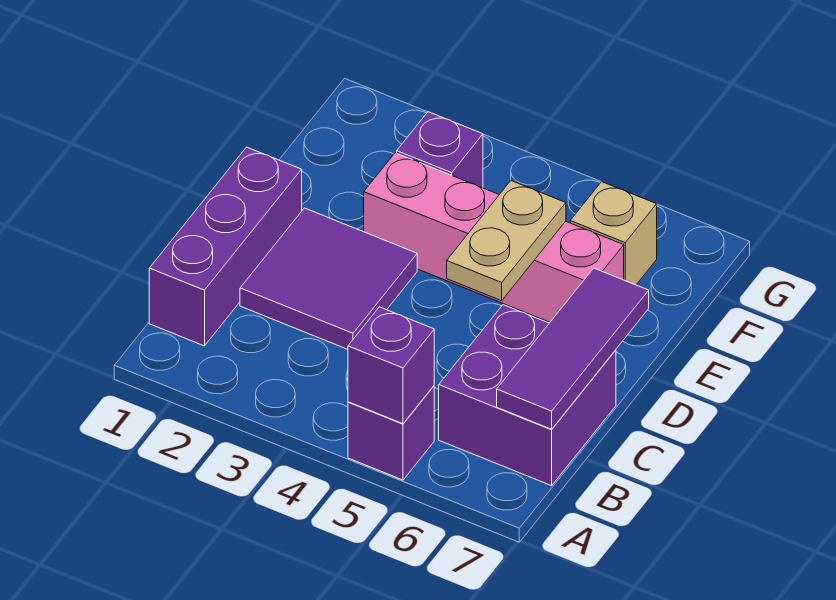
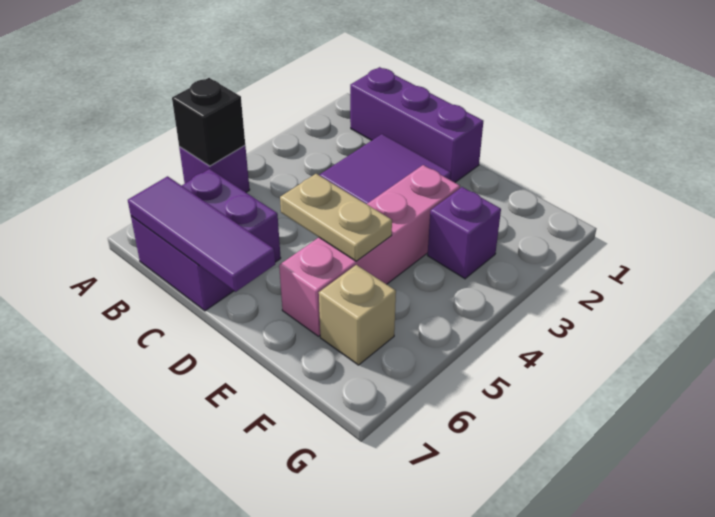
purple 1x1 brick [348,307,434,424] -> black 1x1 brick [172,78,245,166]

